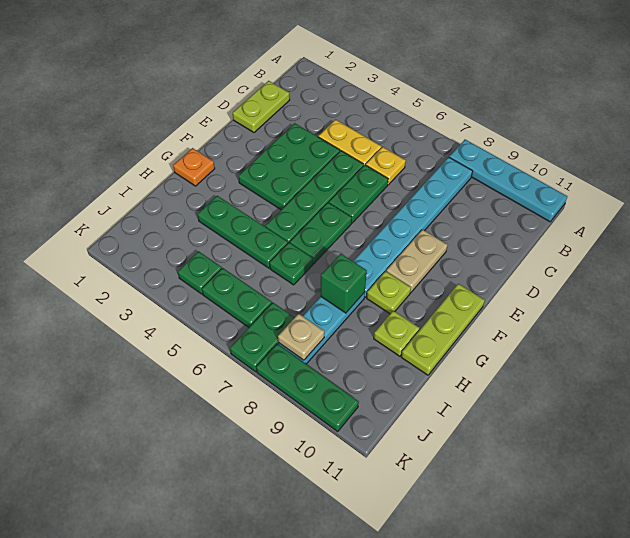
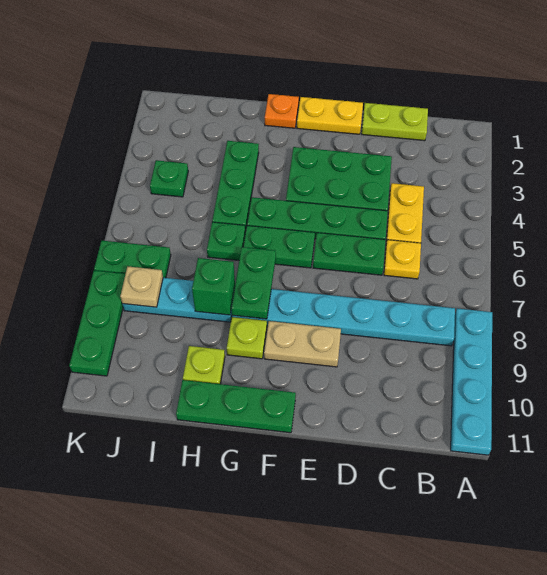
none -> yellow 1x2 plate [297,97,363,134]
lime 1x3 plate [401,284,485,375] -> green 1x3 plate [176,380,296,433]
green 1x2 plate [202,268,272,327] -> green 1x2 plate moved to [231,247,276,319]

